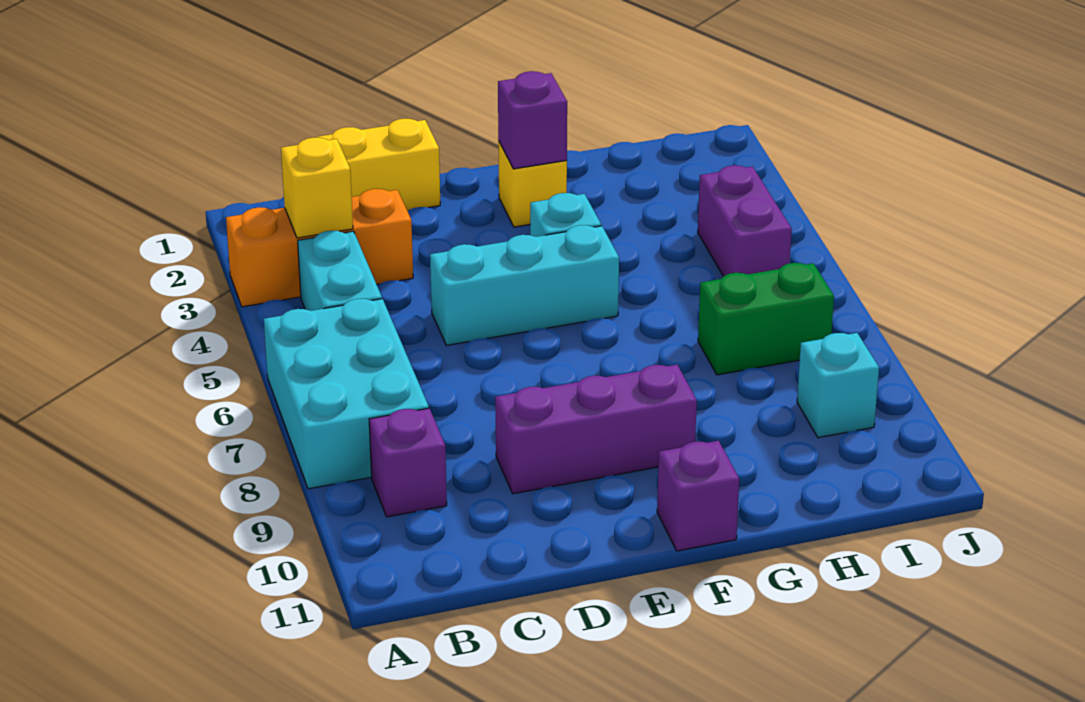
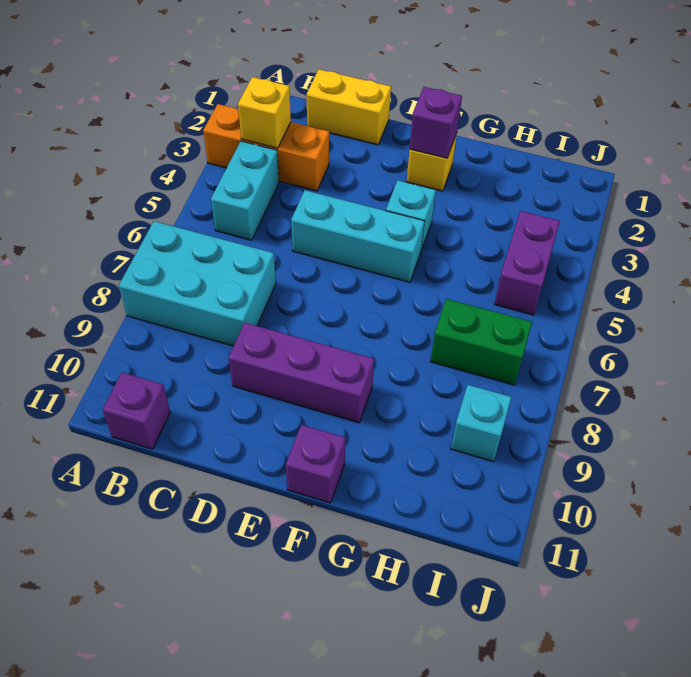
cyan 2x3 brick [264,299,429,489] -> cyan 2x3 brick turned to [119,221,276,346]
purple 1x1 brick [369,408,447,517] -> purple 1x1 brick moved to [102,372,170,449]

